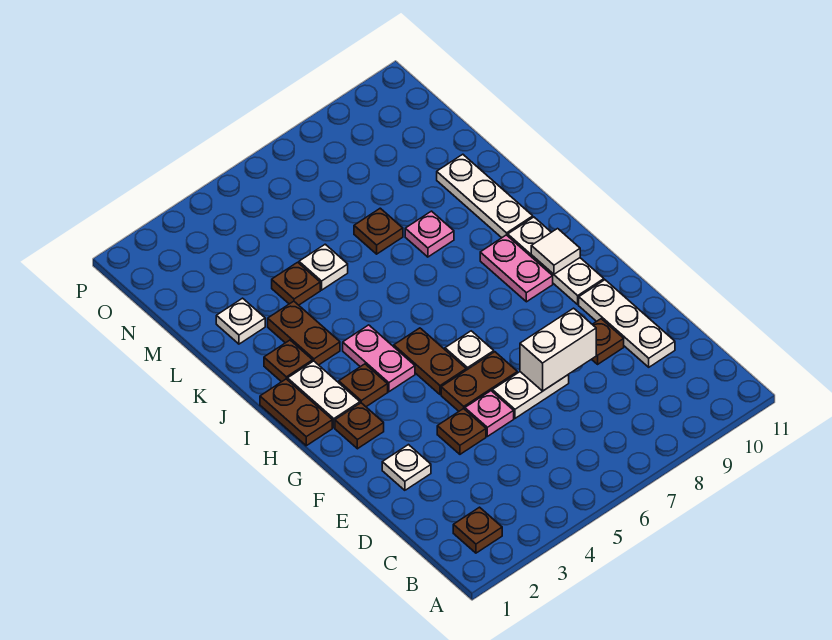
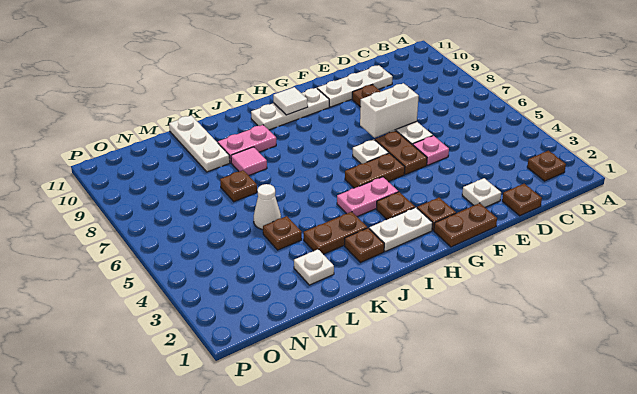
brown 1x1 plate [437,409,486,454] -> brown 1x1 plate moved to [502,184,542,216]
white 1x2 brick [520,308,596,391] -> white 1x2 brick turned to [360,83,419,138]
brown 1x2 plate [260,379,332,446] -> brown 1x2 plate moved to [434,203,497,247]
pink 1x2 plate [480,235,553,302] -> pink 1x2 plate moved to [218,125,276,163]
white 1x3 plate [437,154,533,238] -> white 1x3 plate turned to [169,115,230,172]
pink 1x1 plate [405,211,454,257] -> pink 1x1 tile [231,147,267,175]
white 1x1 plate [299,244,348,290] -> white 1x1 cone [254,184,281,230]

